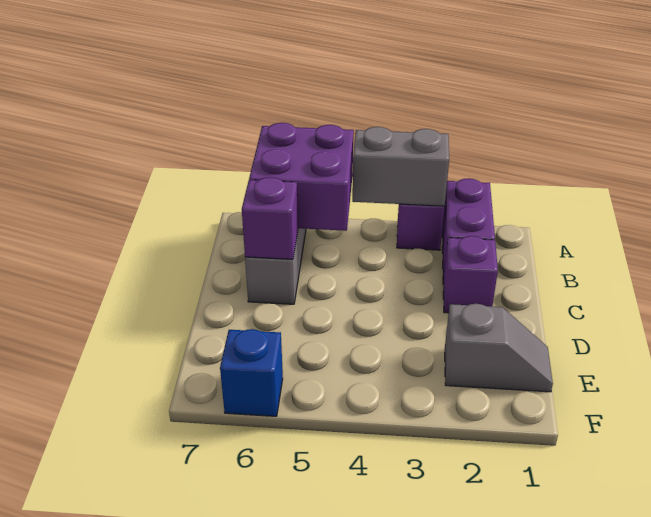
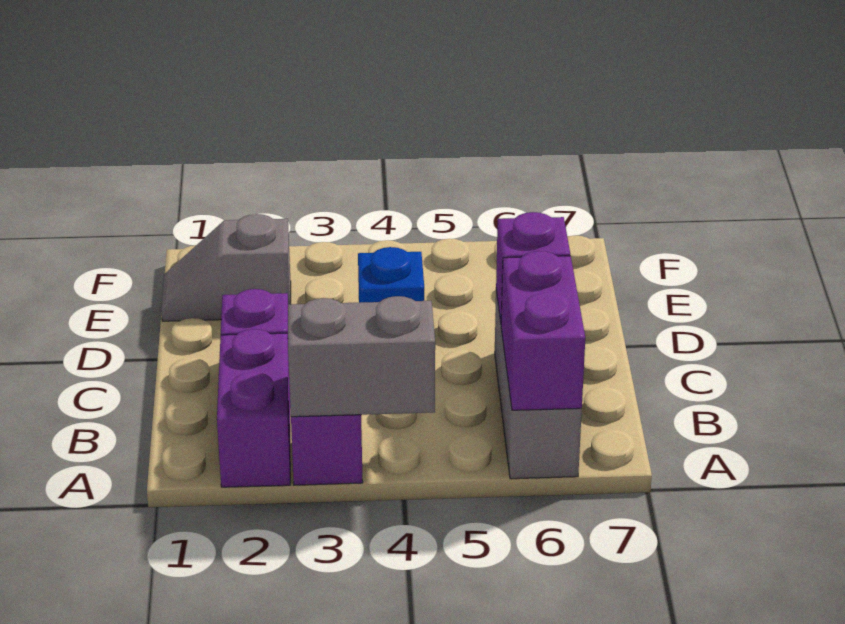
purple 2x2 brick [249,123,354,231] -> purple 1x2 brick [501,251,585,410]
blue 1x1 brick [220,329,283,416] -> blue 1x1 brick moved to [358,247,424,303]

